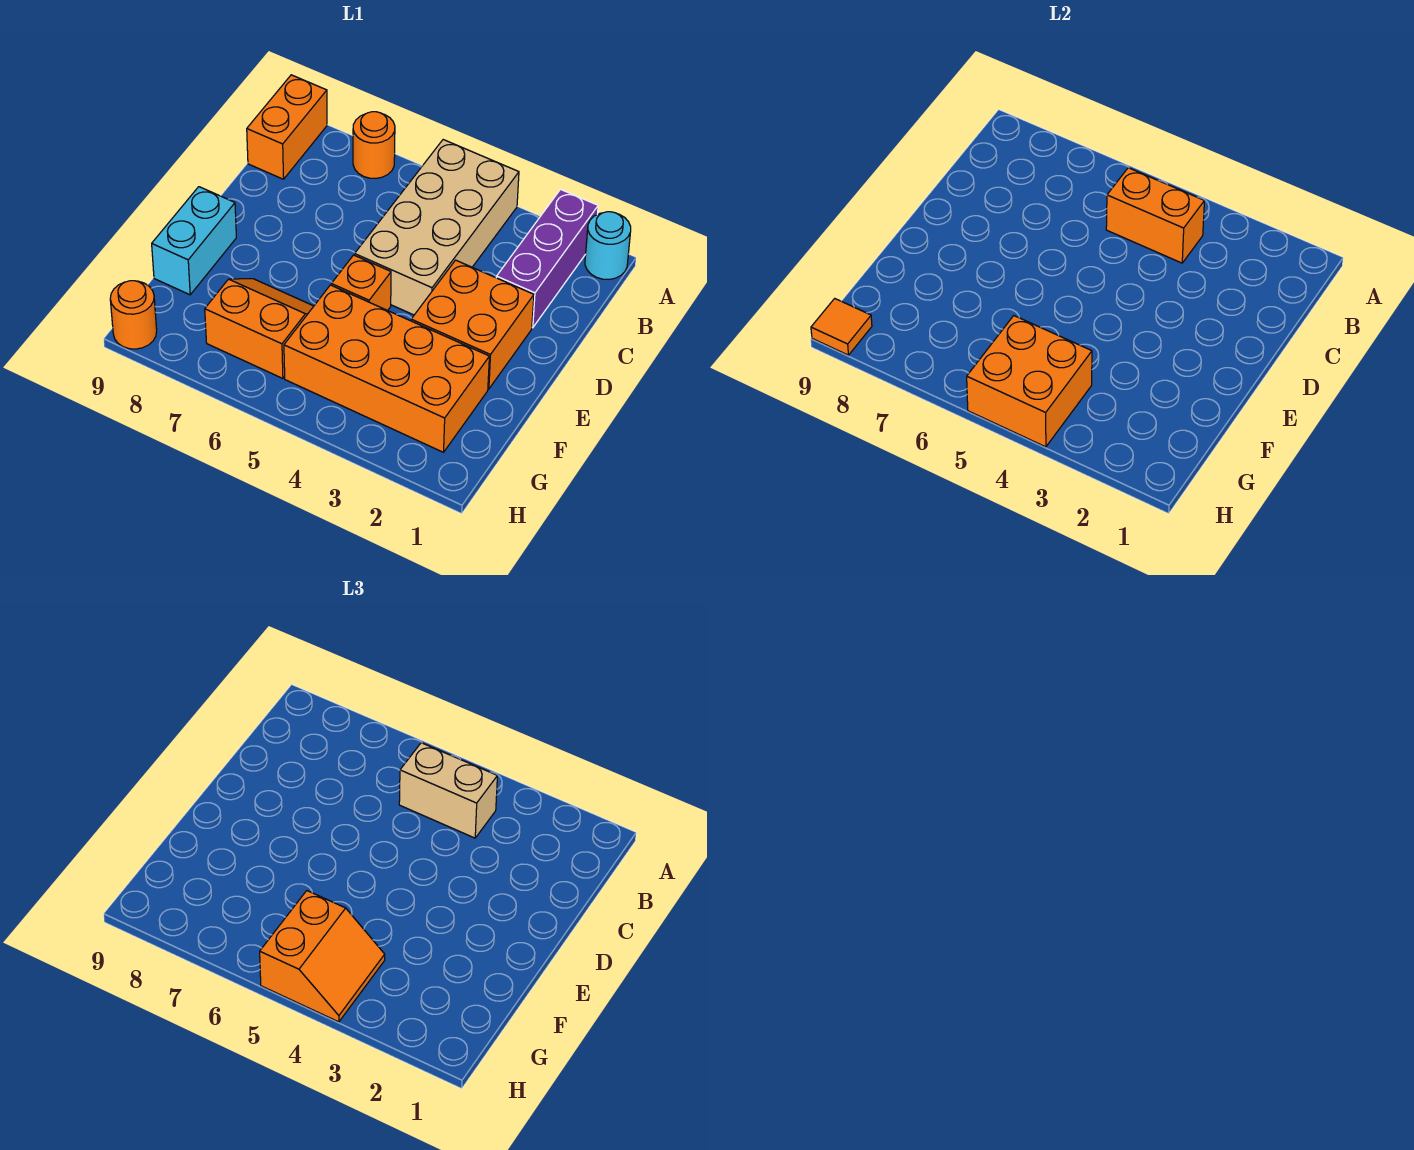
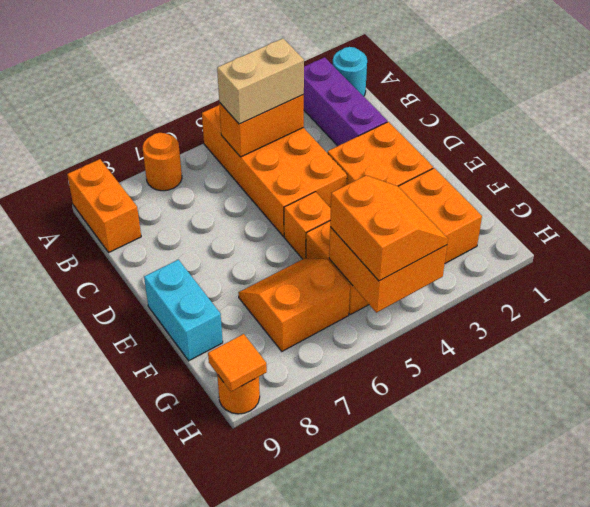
tan 2x4 brick [355,140,519,315] -> orange 2x4 brick [202,105,347,236]

